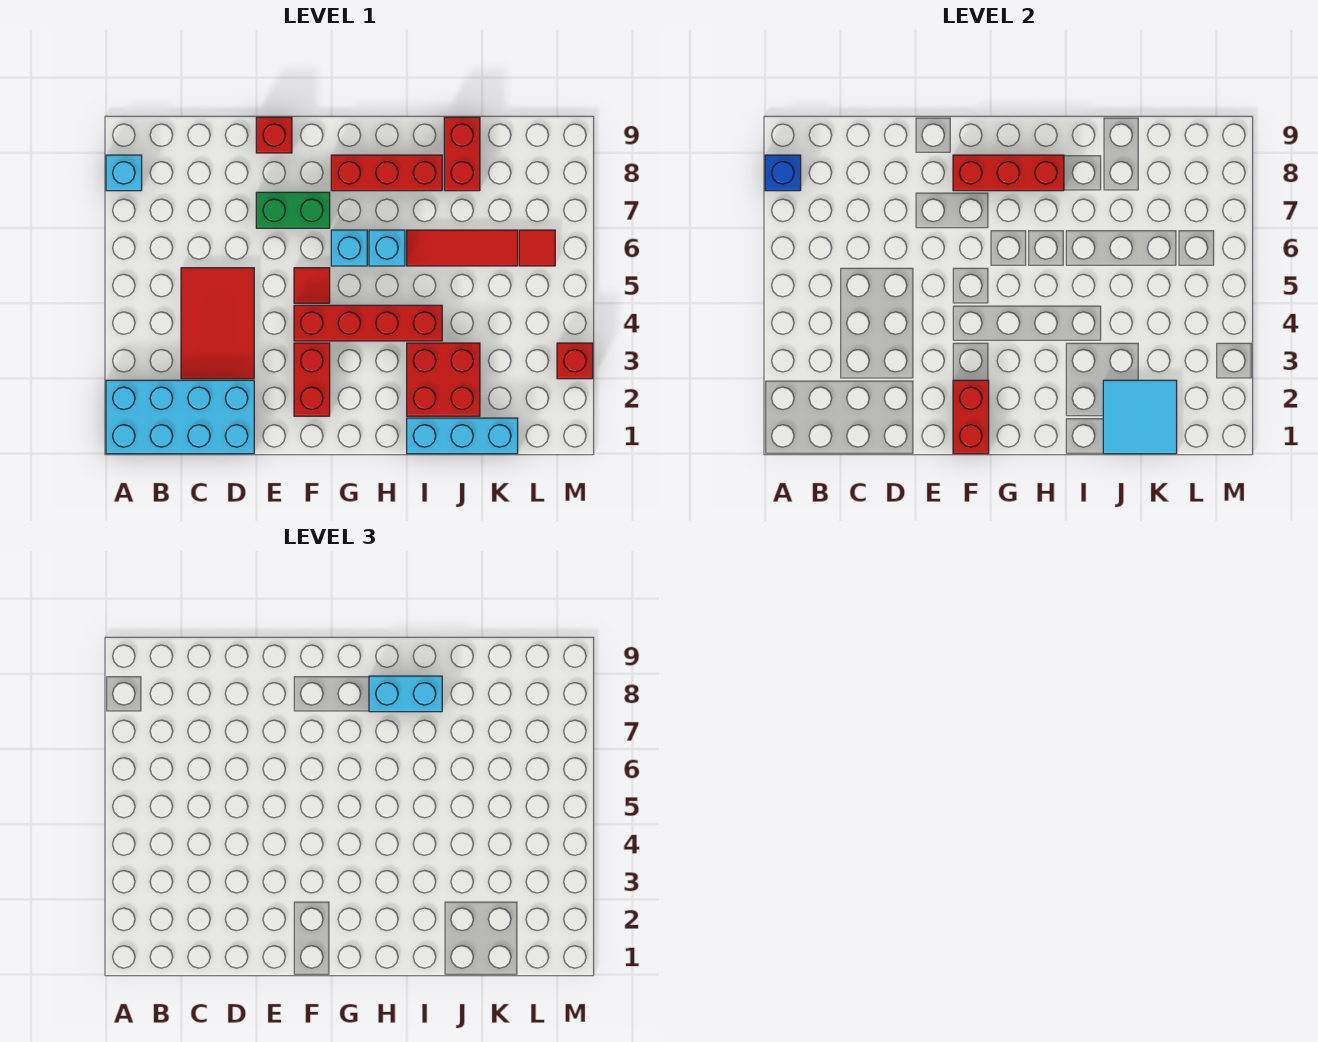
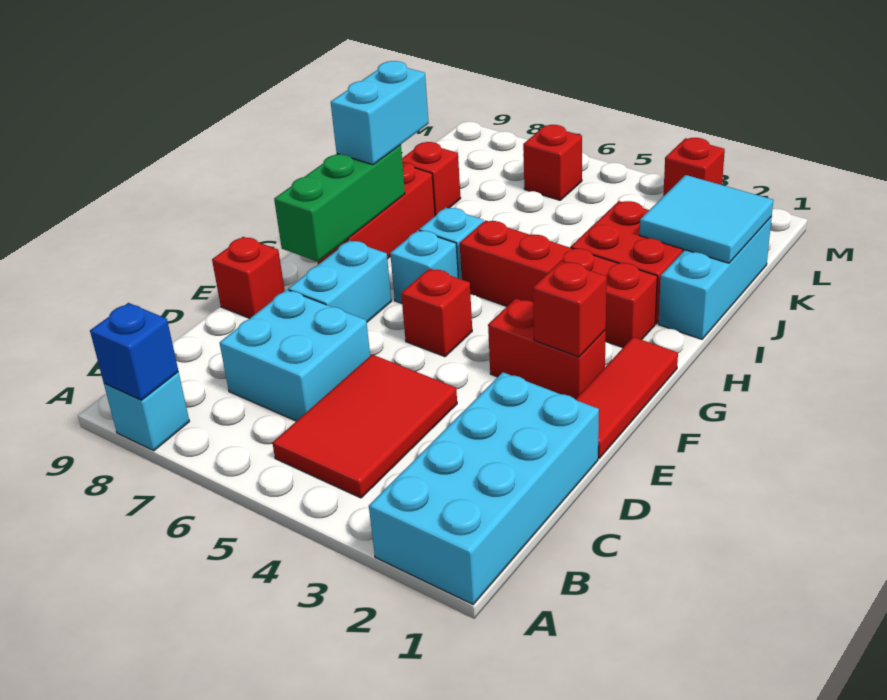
red 2x3 tile [181,268,254,379] -> red 2x3 tile turned to [273,355,457,498]
none -> cyan 2x2 brick [220,290,370,421]
green 1x2 brick [256,192,330,228] -> cyan 1x2 brick [288,240,391,322]
red 1x2 brick [953,380,989,454] -> red 1x1 brick [533,261,607,357]
red 1x4 brick [294,305,442,341] -> red 1x4 brick turned to [460,220,657,348]
red 1x1 tile [294,268,330,303] -> red 1x1 brick [401,268,472,357]
red 1x3 brick [953,155,1064,191] -> green 1x3 brick [274,145,405,262]
red 1x3 tile [407,230,518,266] -> red 1x3 tile moved to [575,337,678,458]
red 1x2 brick [444,117,480,191] -> red 1x1 brick [402,142,461,216]
red 1x1 tile [519,230,555,266] -> red 1x1 brick [523,125,582,200]

